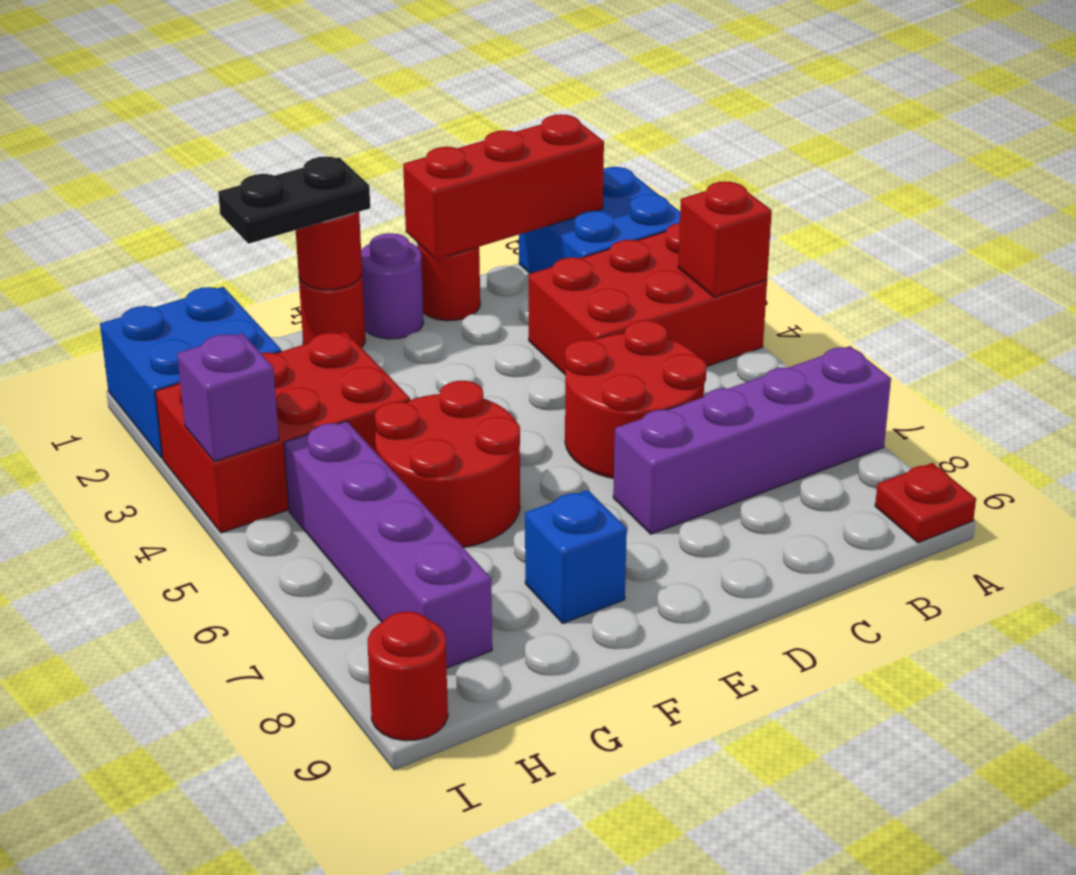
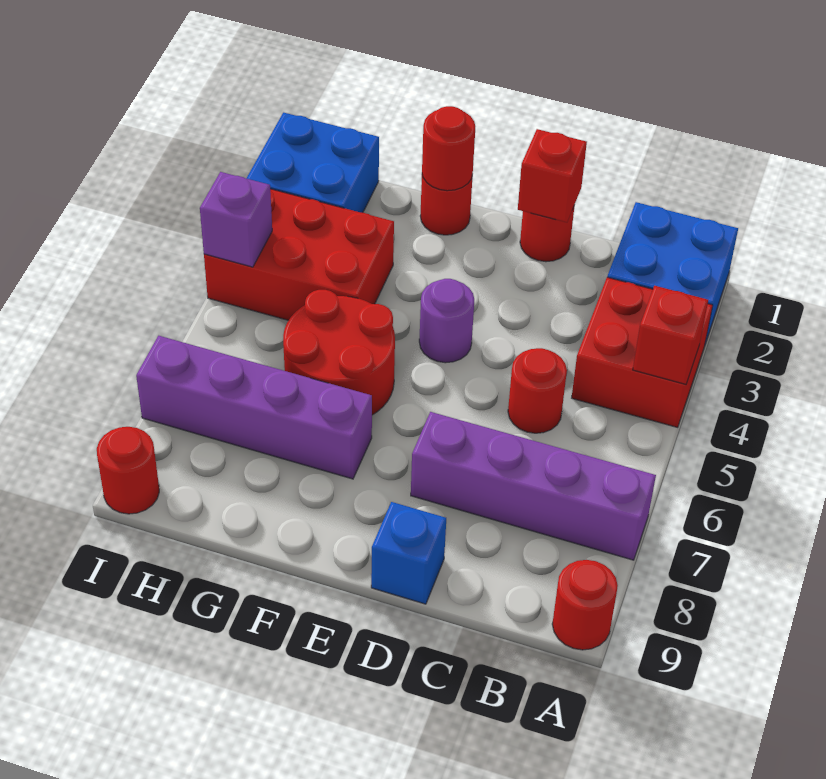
red 2x3 brick [529,223,767,374] -> red 2x2 brick [572,277,713,427]
red 1x1 plate [875,463,976,543] -> red 1x1 round brick [552,560,618,650]
red 1x3 brick [403,114,604,260] -> red 1x1 brick [518,129,587,222]
red 2x2 round brick [565,320,706,479] -> red 1x1 round brick [508,348,567,433]
purple 1x1 round brick [361,233,424,339] -> purple 1x1 round brick moved to [419,279,474,363]
black 1x2 plate [218,156,370,244] -> none
blue 1x1 brick [525,490,627,623] -> blue 1x1 brick moved to [371,502,446,604]
purple 1x4 brick [284,421,492,668] -> purple 1x4 brick turned to [136,336,372,479]

